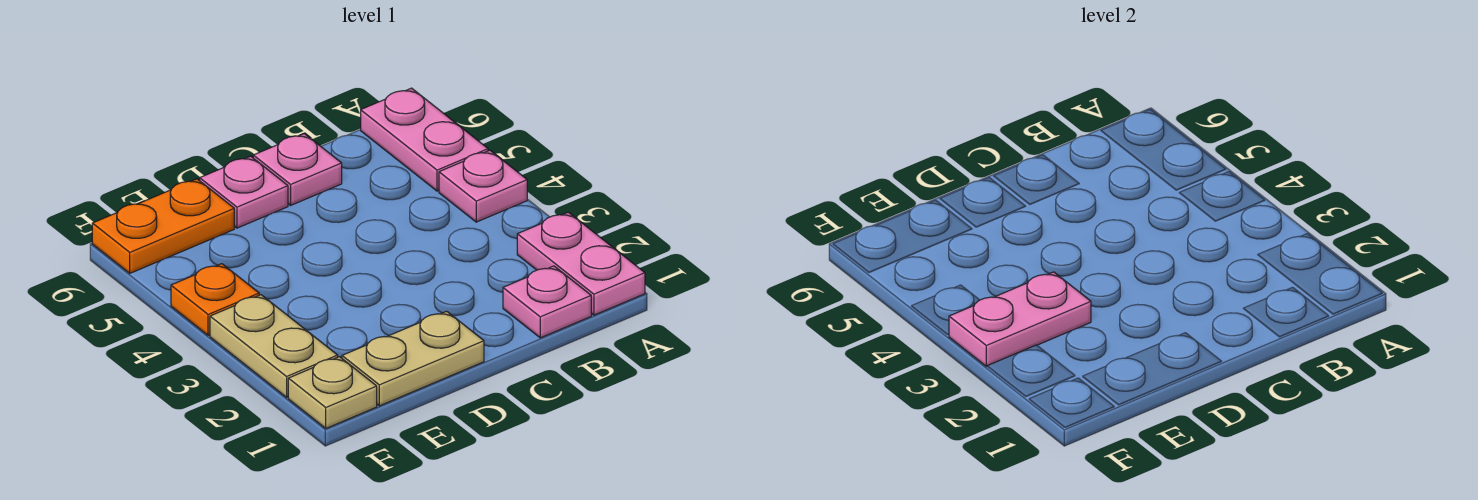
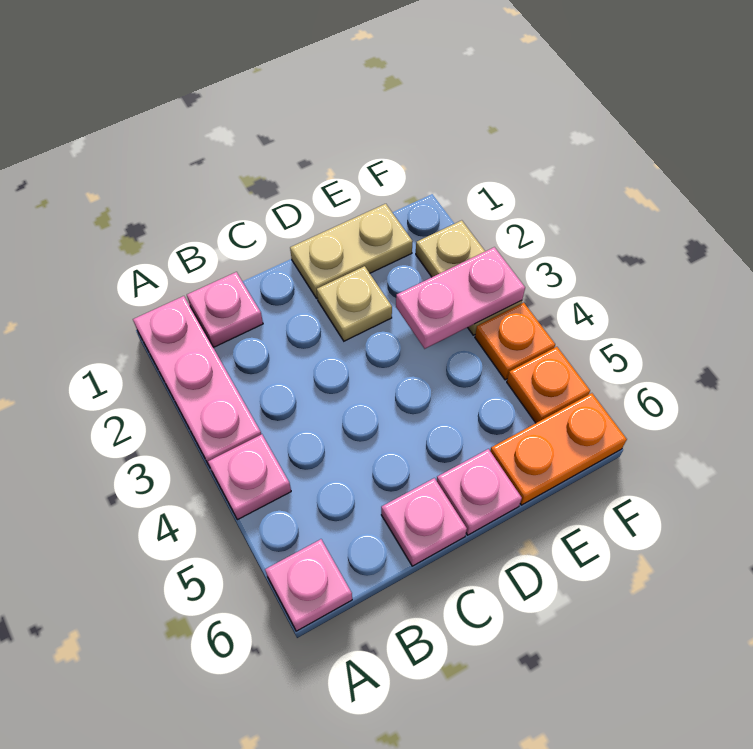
pink 1x2 plate [517,212,645,315] -> pink 1x3 plate [133,296,261,467]
pink 1x2 plate [361,88,488,191] -> pink 1x1 plate [265,539,352,631]
tan 1x1 plate [288,357,377,428] -> tan 1x1 plate moved to [317,266,392,341]
none -> orange 1x1 plate [507,347,590,423]

